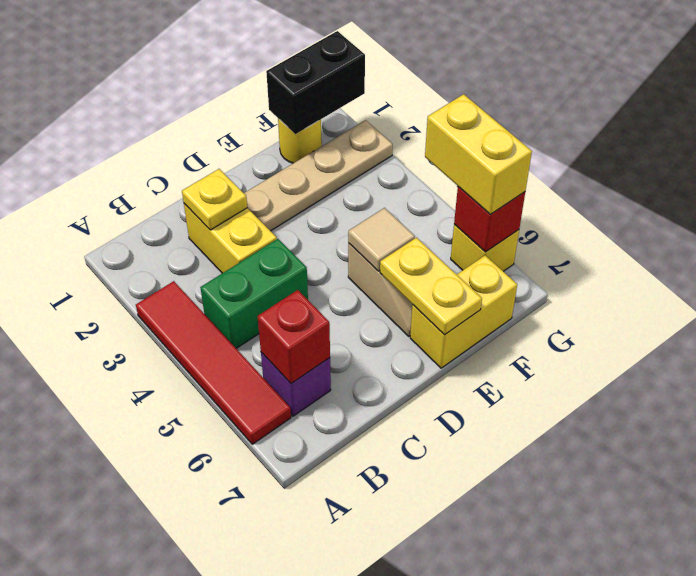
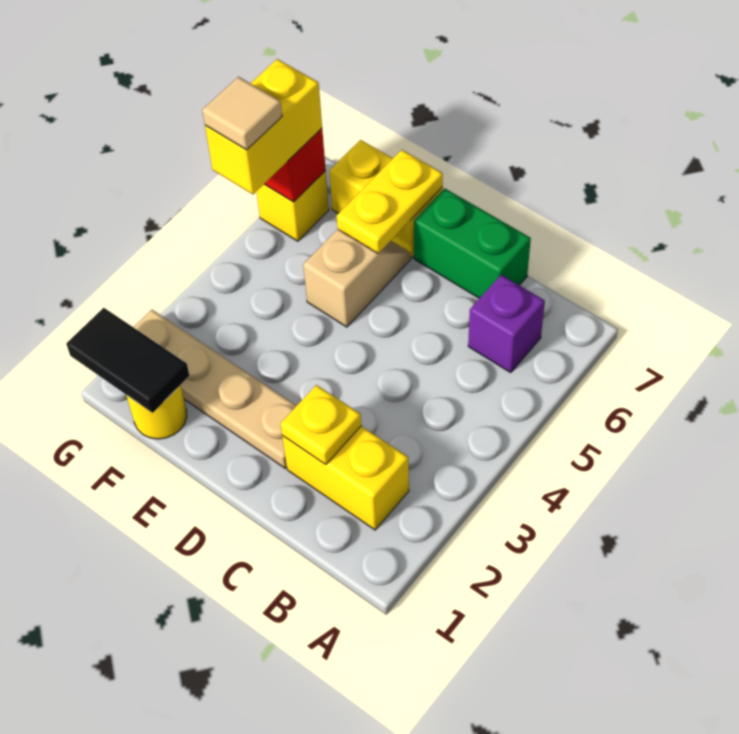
red 1x4 tile [136,281,291,444] -> none
green 1x2 brick [200,239,308,348] -> green 1x2 brick moved to [414,188,531,299]
red 1x1 brick [257,290,330,384] -> none
yellow 1x2 brick [184,204,277,273] -> yellow 1x2 brick turned to [282,426,409,530]
tan 1x1 tile [348,208,415,271] -> tan 1x1 tile moved to [202,77,282,150]
black 1x2 brick [266,31,365,134] -> black 1x2 tile [66,308,189,413]

